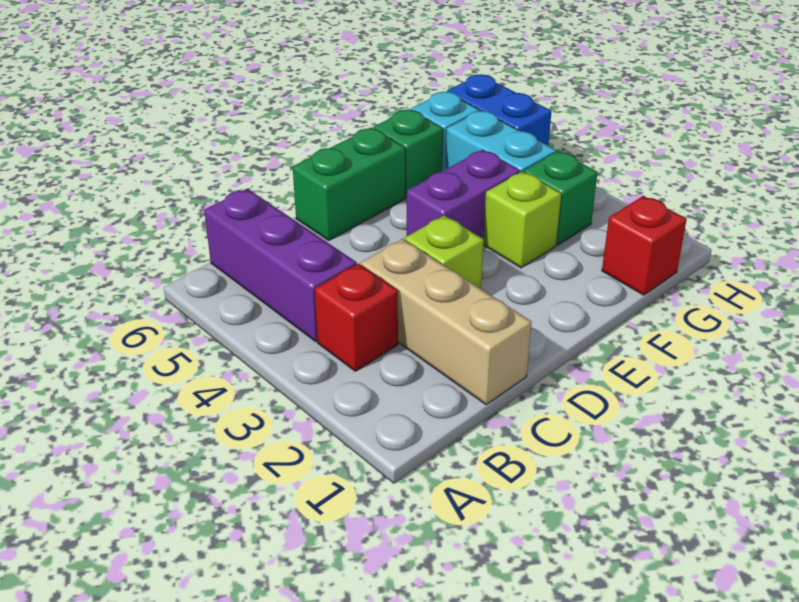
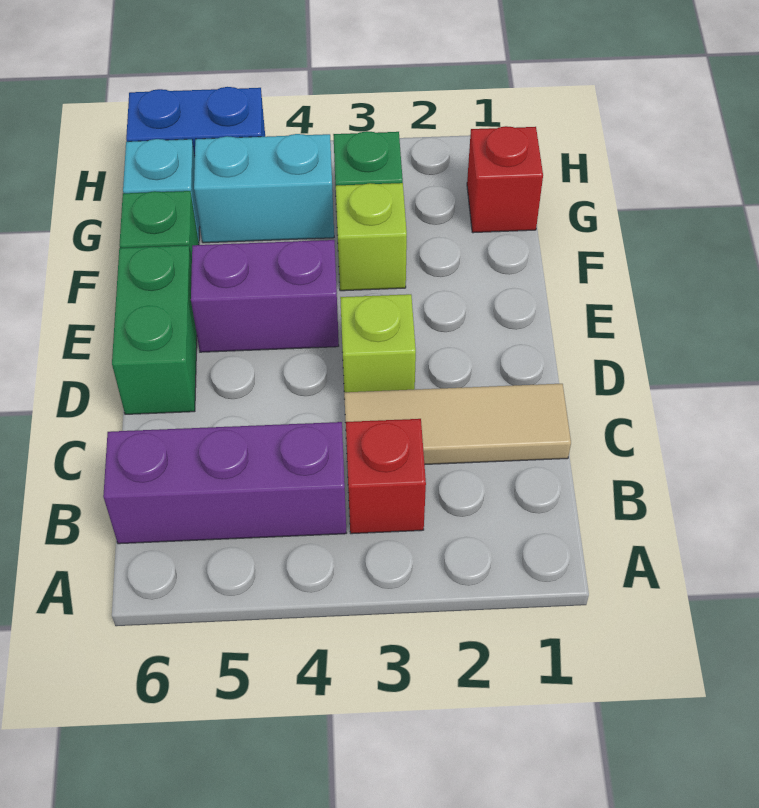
tan 1x3 brick [361,239,532,405] -> tan 1x3 tile [344,384,571,465]
purple 1x2 brick [407,150,520,238] -> purple 1x2 brick turned to [191,240,339,352]

